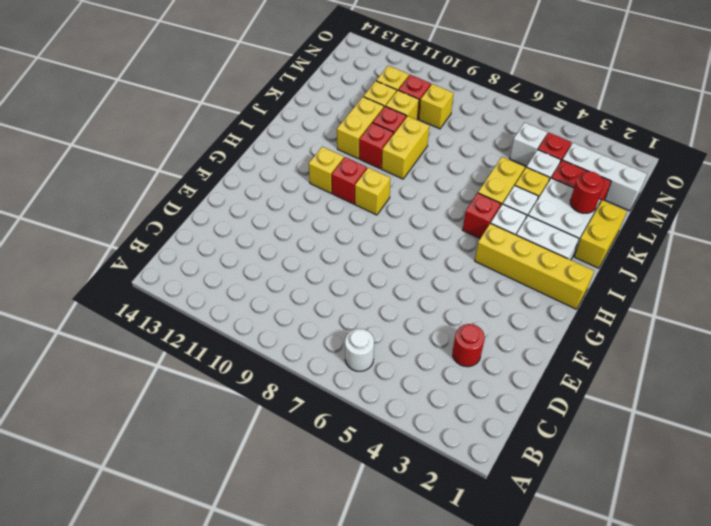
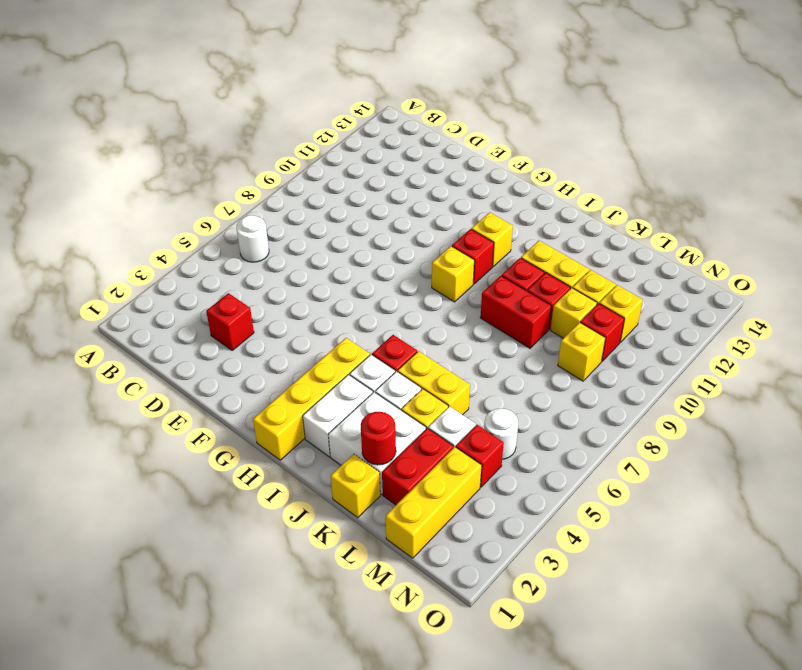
red 1x1 round brick [453,324,485,367] -> red 1x1 brick [206,293,254,350]
yellow 1x2 brick [574,200,627,268] -> yellow 1x1 brick [331,454,380,518]
yellow 1x2 brick [382,116,429,179] -> red 1x2 brick [480,276,551,348]
white 1x3 brick [563,143,647,211] -> yellow 1x3 brick [386,447,482,558]
white 1x1 brick [510,123,547,166] -> white 1x1 round brick [484,408,518,459]

